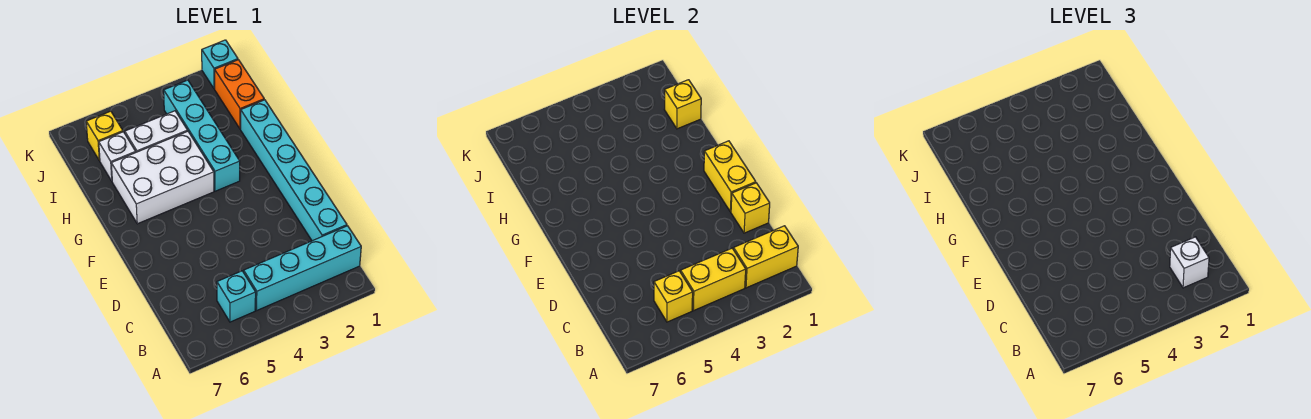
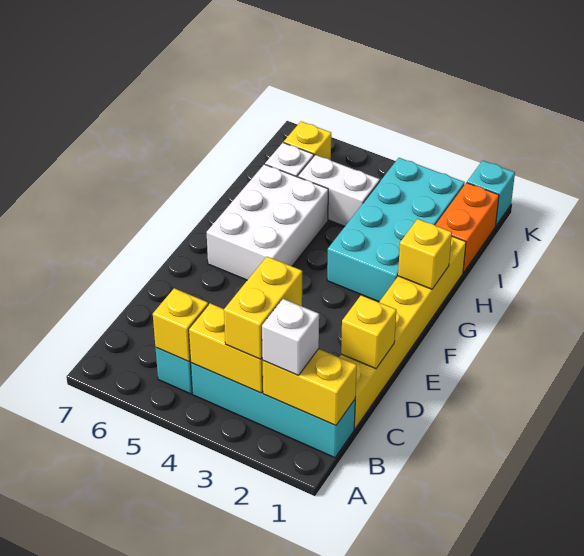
cyan 1x6 brick [241,100,347,241] -> yellow 1x6 brick [339,236,466,429]
yellow 1x2 brick [704,141,756,212] -> yellow 1x2 brick moved to [224,257,302,359]
cyan 1x4 brick [164,80,240,191] -> cyan 2x4 brick [327,158,465,302]
white 2x3 brick [111,131,214,224] -> white 2x3 brick turned to [207,164,328,280]
yellow 1x1 brick [664,80,701,129] -> yellow 1x1 brick moved to [398,219,452,289]

